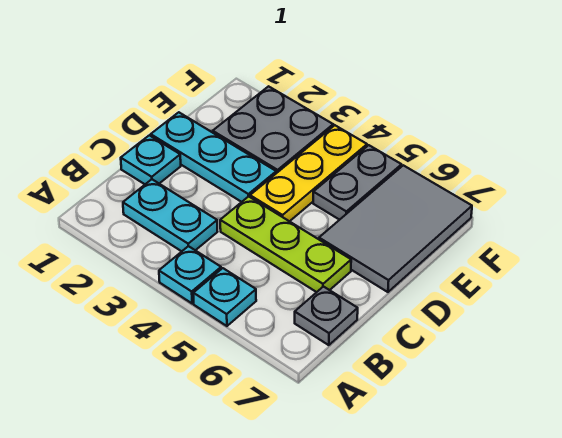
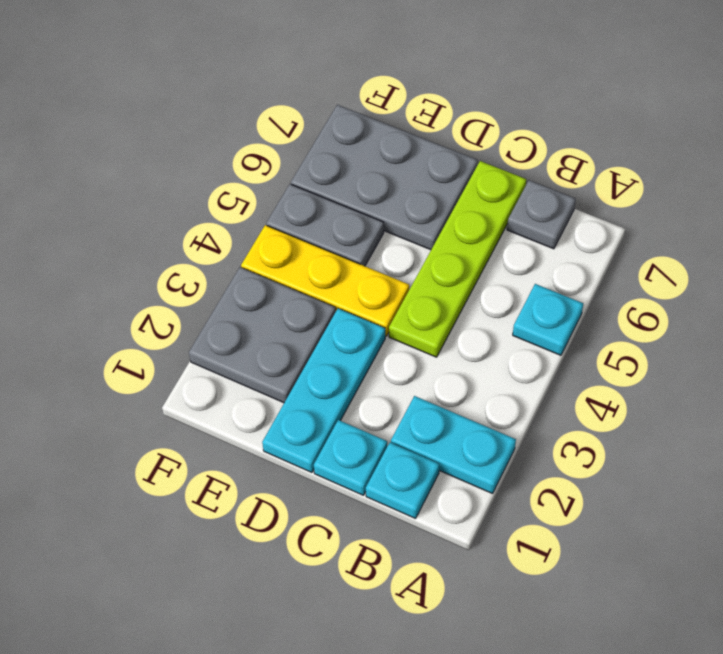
cyan 1x1 plate [159,246,221,303] -> cyan 1x1 plate moved to [366,443,439,519]
cyan 1x2 plate [123,179,217,251] -> cyan 1x2 plate turned to [391,396,516,494]
lime 1x3 plate [220,196,351,292] -> lime 1x4 plate [389,161,526,357]
grey 2x3 tile [319,165,472,292] -> grey 2x3 plate [291,105,478,250]

